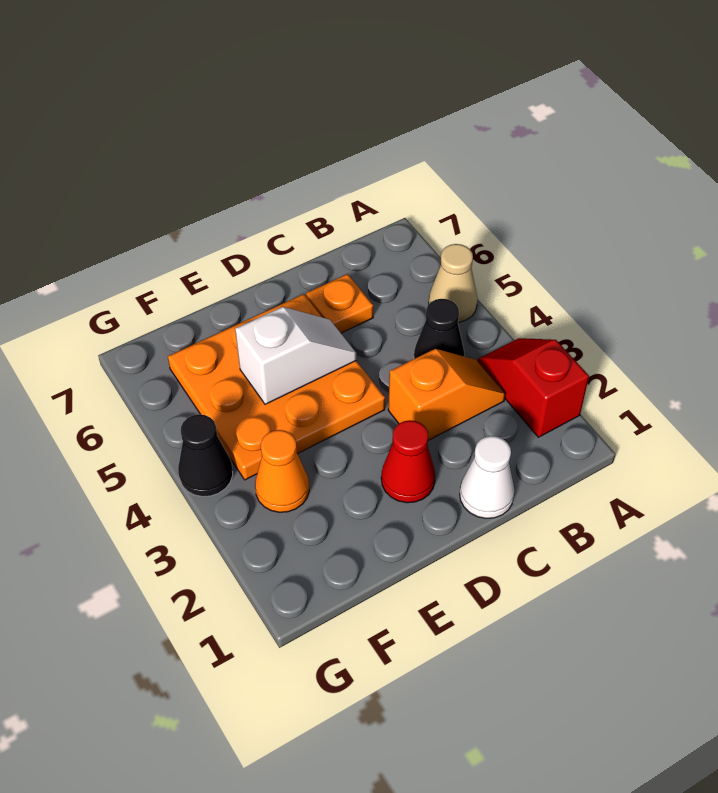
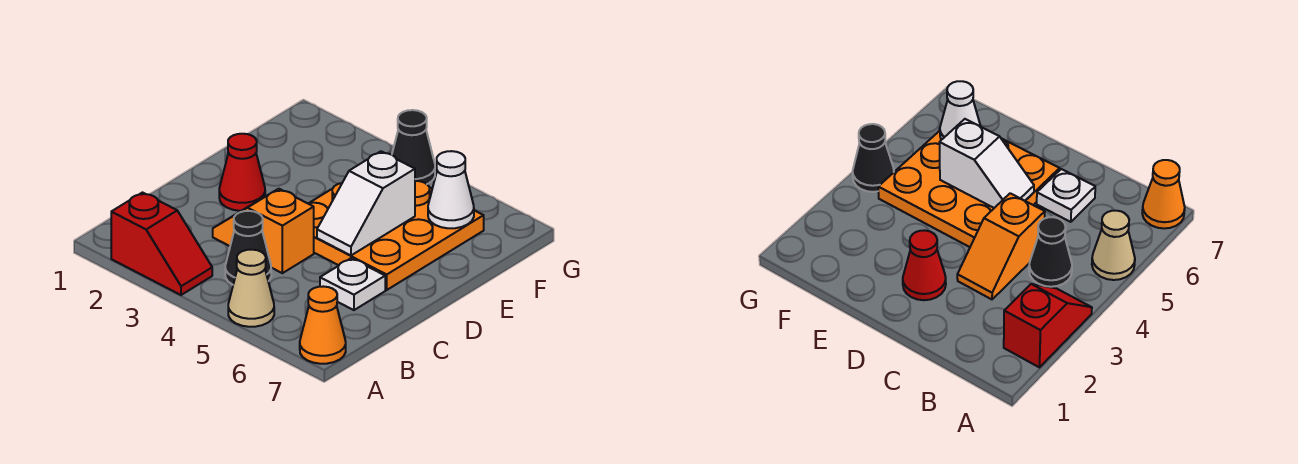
orange 1x2 slope [388,349,505,440] -> orange 1x2 slope turned to [213,189,314,273]
white 1x1 cone [460,436,515,518] -> white 1x1 cone moved to [428,151,474,228]
orange 1x1 plate [306,274,373,333] -> white 1x1 plate [320,258,385,310]
orange 1x1 cone [255,430,309,512] -> orange 1x1 cone moved to [300,286,346,364]

